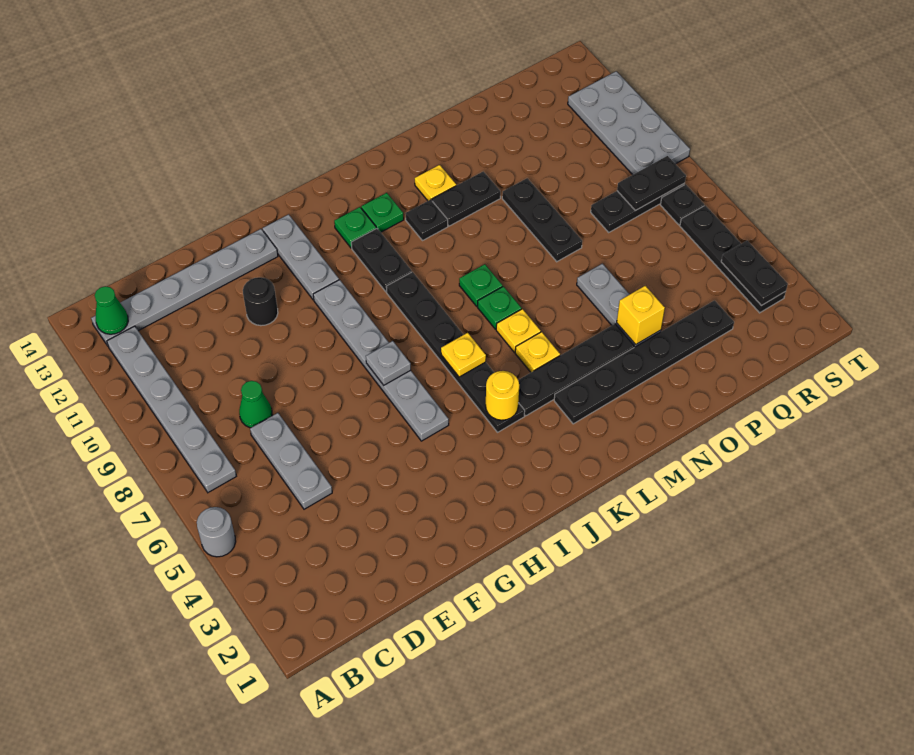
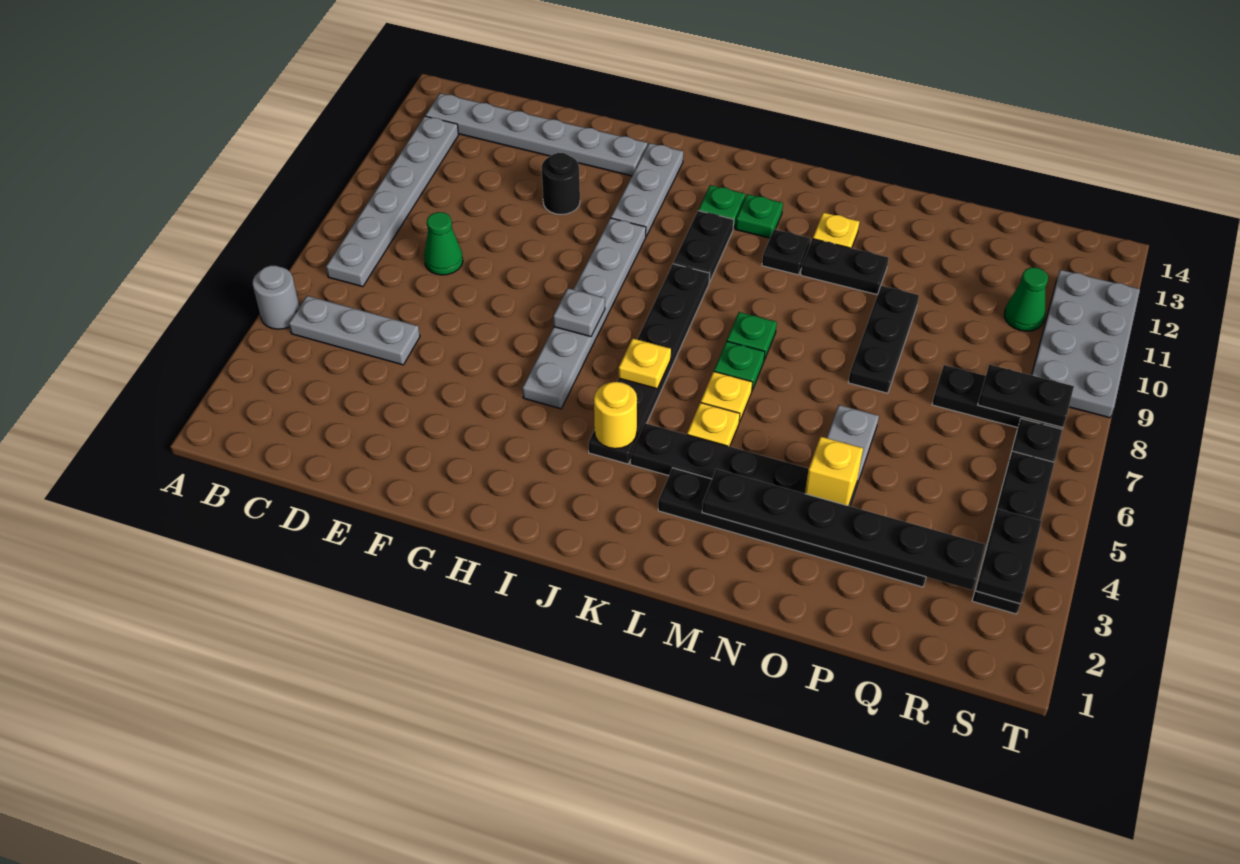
green 1x1 cone [95,286,128,334] -> green 1x1 cone moved to [1004,267,1048,331]
grey 1x3 plate [250,413,332,509] -> grey 1x3 plate turned to [289,296,420,365]
none -> black 1x6 plate [702,469,985,590]

